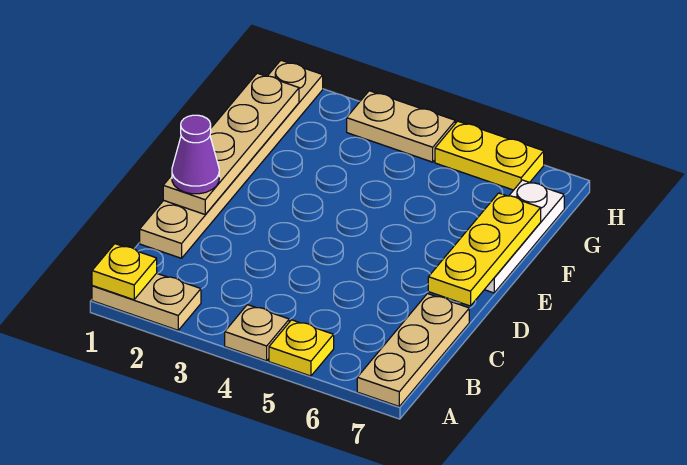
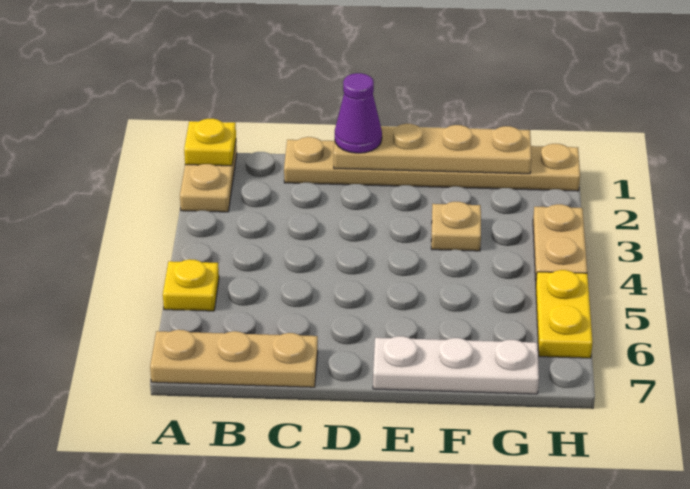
tan 1x1 plate [225,305,289,361] -> tan 1x1 plate moved to [431,202,481,251]
yellow 1x3 plate [428,193,541,306] -> none

